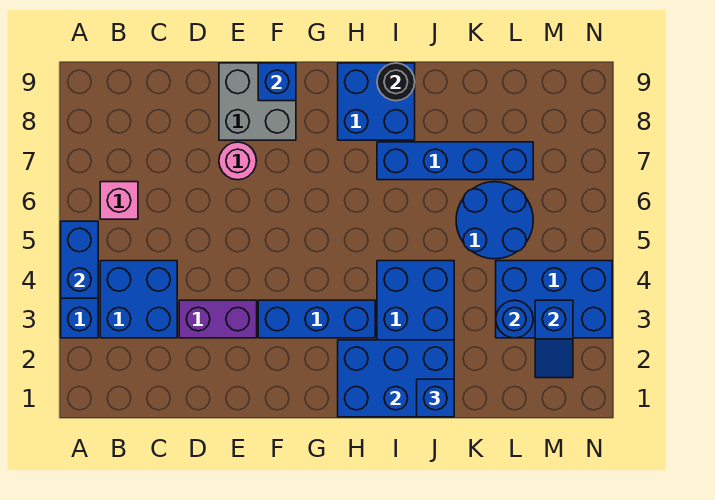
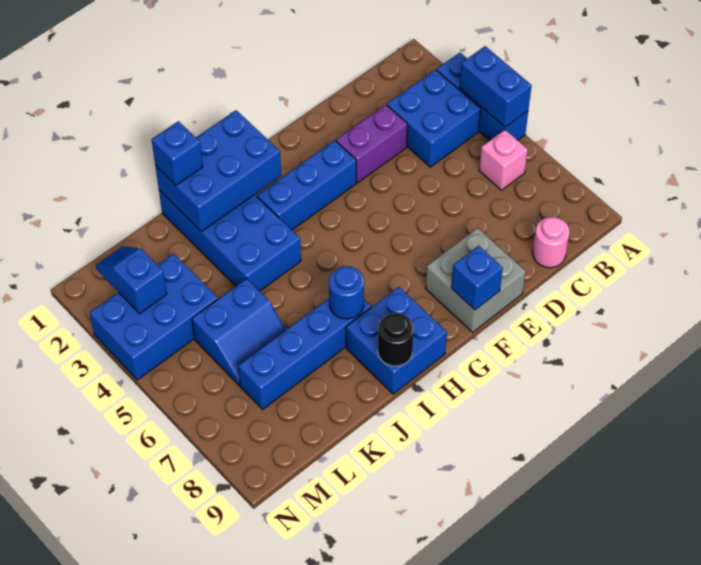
pink 1x1 round brick [219,142,256,180] -> pink 1x1 round brick moved to [533,217,569,268]
blue 2x2 round brick [456,182,533,259] -> blue 2x2 slope [192,279,286,386]
blue 1x1 round brick [496,300,533,338] -> blue 1x1 round brick moved to [329,266,364,319]

